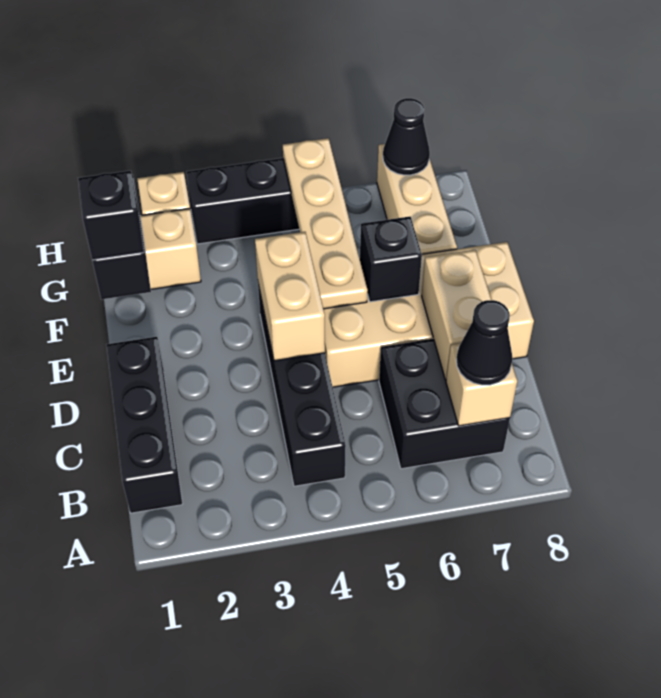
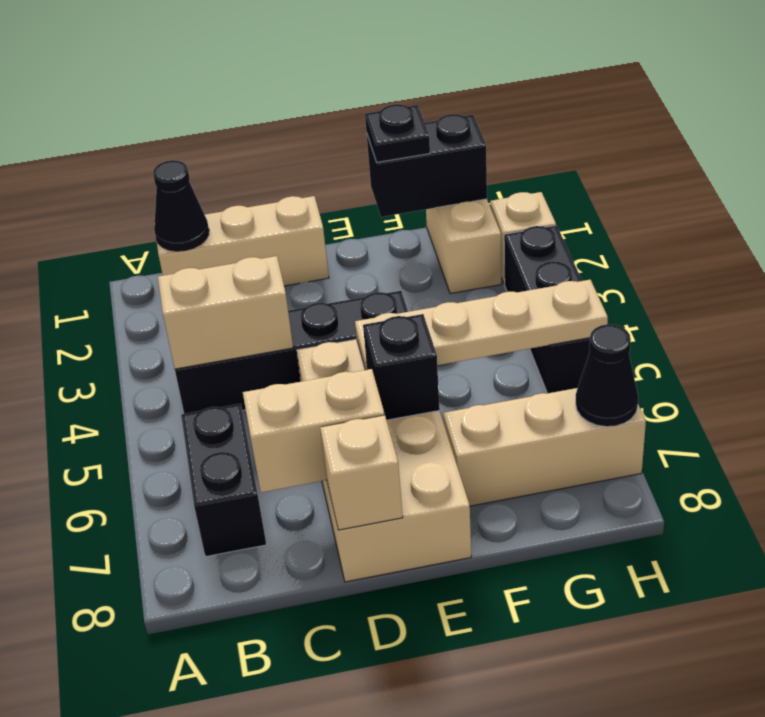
black 1x3 brick [106,337,182,513] -> tan 1x3 brick [154,196,329,286]
black 2x2 brick [379,339,510,469] -> black 1x2 brick [181,404,266,556]
tan 1x1 brick [446,343,517,426] -> tan 1x1 brick moved to [320,415,403,530]
black 1x1 cone [456,300,513,385] -> black 1x1 cone moved to [153,160,209,251]
tan 1x2 brick [255,232,325,361] -> tan 1x2 brick moved to [158,256,293,369]
black 1x1 brick [78,171,144,260] -> black 1x1 plate [365,104,430,162]

